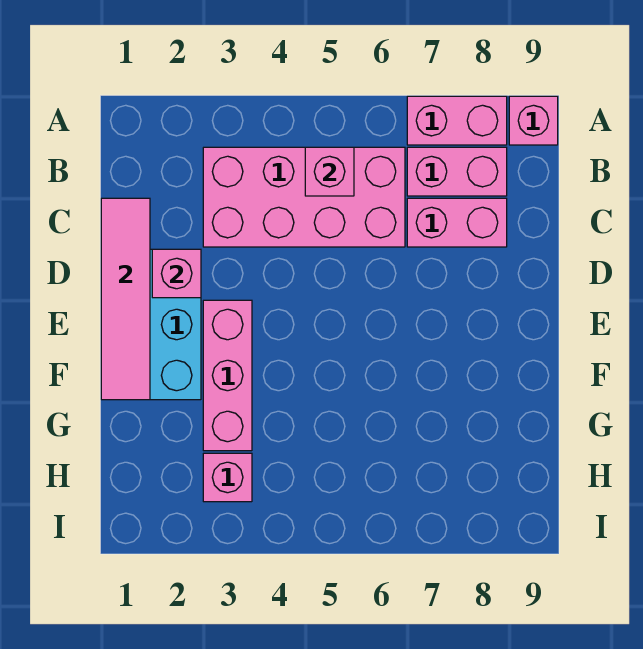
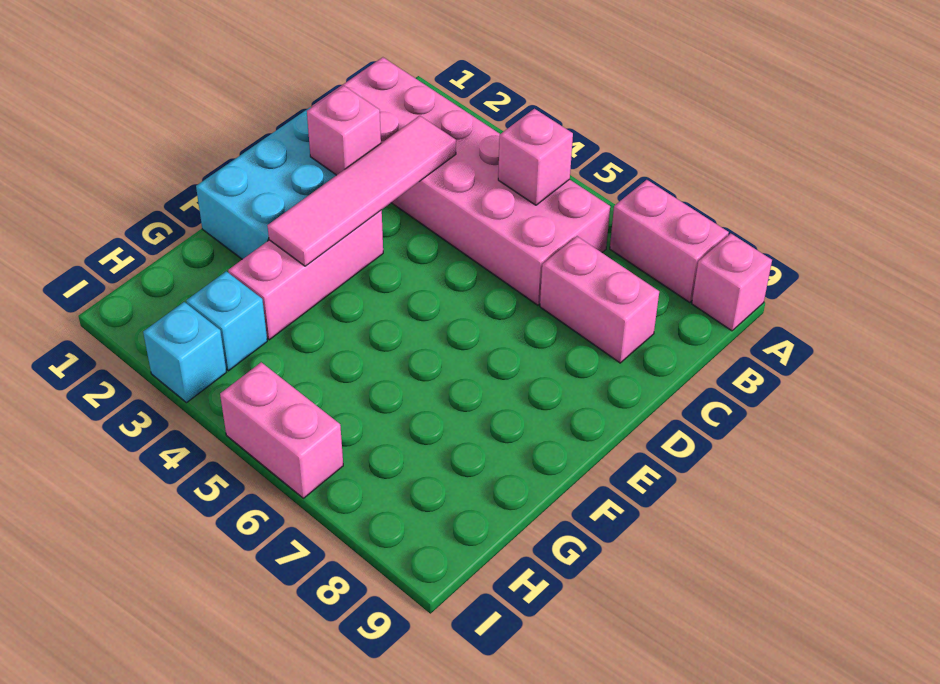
pink 2x4 brick [203,147,405,247] -> pink 2x6 brick [312,57,610,305]
pink 1x2 brick [407,147,507,196] -> pink 1x2 brick moved to [220,362,343,498]
pink 1x4 tile [101,198,150,400] -> pink 1x4 tile moved to [267,116,456,266]
pink 1x1 brick [203,453,252,502] -> cyan 1x1 brick [186,271,267,371]
none -> cyan 1x1 brick [143,302,226,403]

